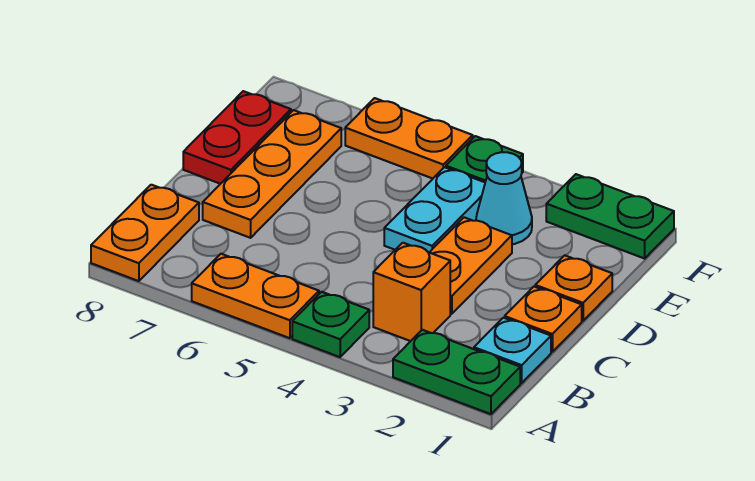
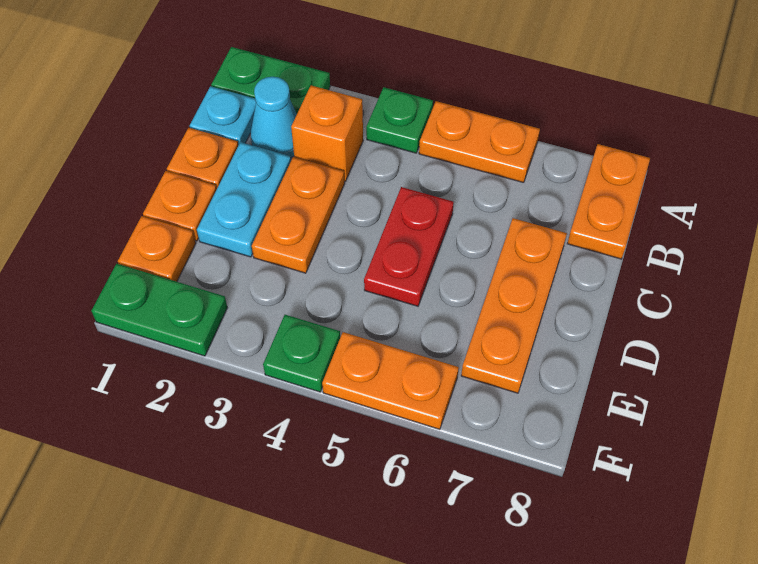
cyan 1x2 plate [384,167,485,252] -> cyan 1x2 plate moved to [197,142,291,257]
red 1x2 plate [183,91,291,184] -> red 1x2 plate moved to [364,187,454,306]
none -> orange 1x1 plate [118,216,196,282]
cyan 1x1 cone [476,152,532,244] -> cyan 1x1 cone moved to [251,77,297,158]

